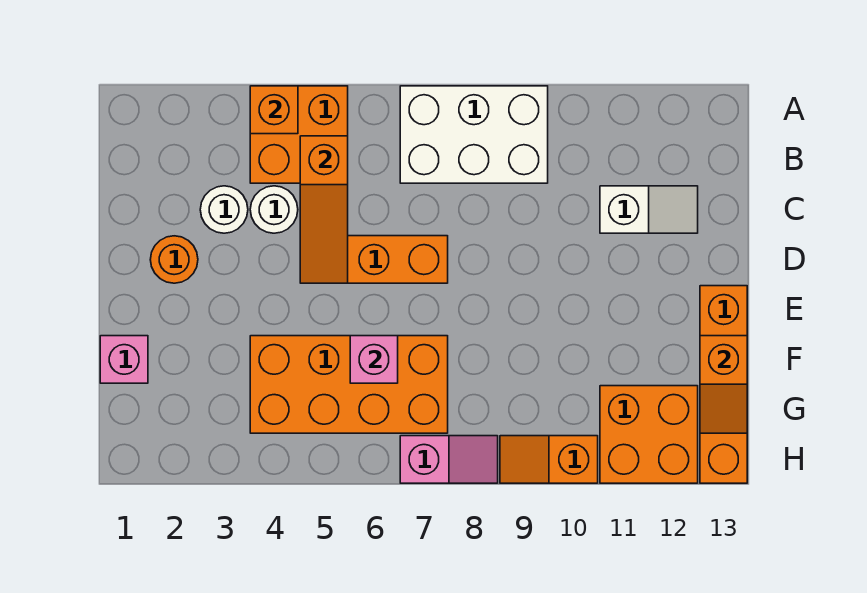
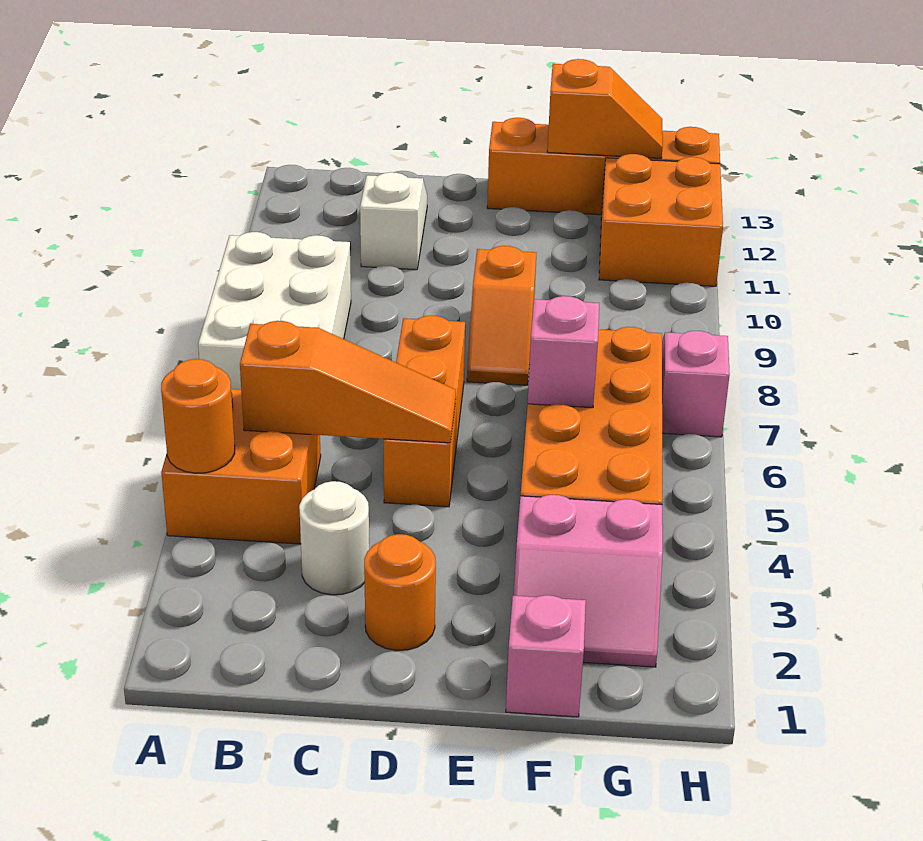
orange 1x1 brick [250,86,298,134] -> orange 1x1 round brick [161,359,235,473]
white 1x1 round brick [250,186,298,233] -> none
none -> pink 2x2 slope [514,495,663,667]
orange 1x2 slope [500,436,598,483] -> orange 1x2 slope moved to [467,246,536,385]

